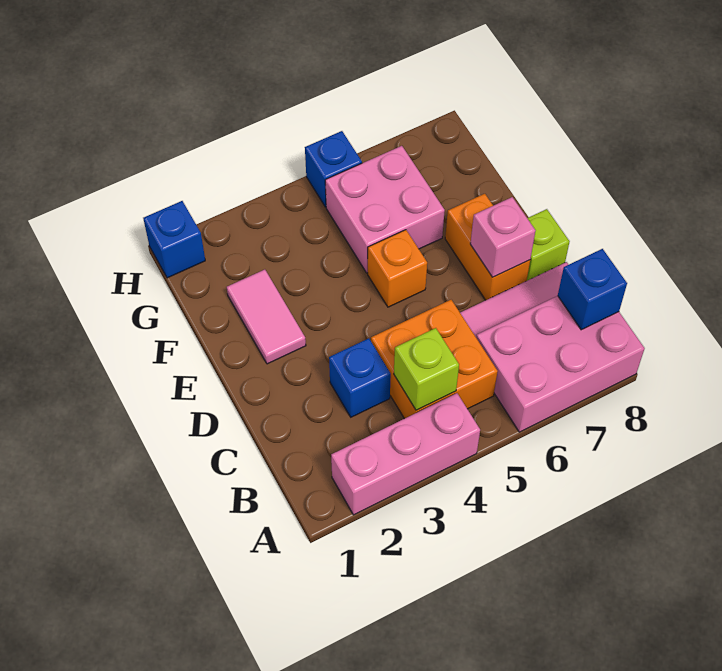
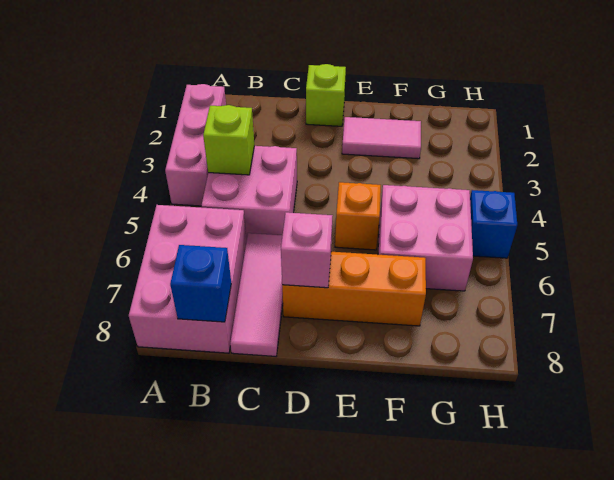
orange 2x2 brick [371,300,498,419] -> pink 2x2 brick [201,146,297,241]
blue 1x1 brick [329,338,391,417] -> none
orange 1x2 brick [445,194,530,300] -> orange 1x3 brick [282,252,426,326]
lime 1x1 brick [527,209,570,281] -> lime 1x1 brick moved to [306,64,346,126]
blue 1x1 brick [143,201,205,278] -> none

